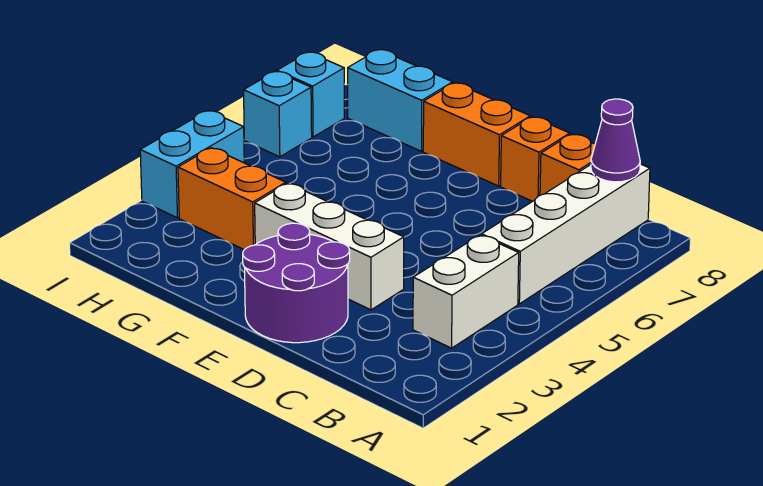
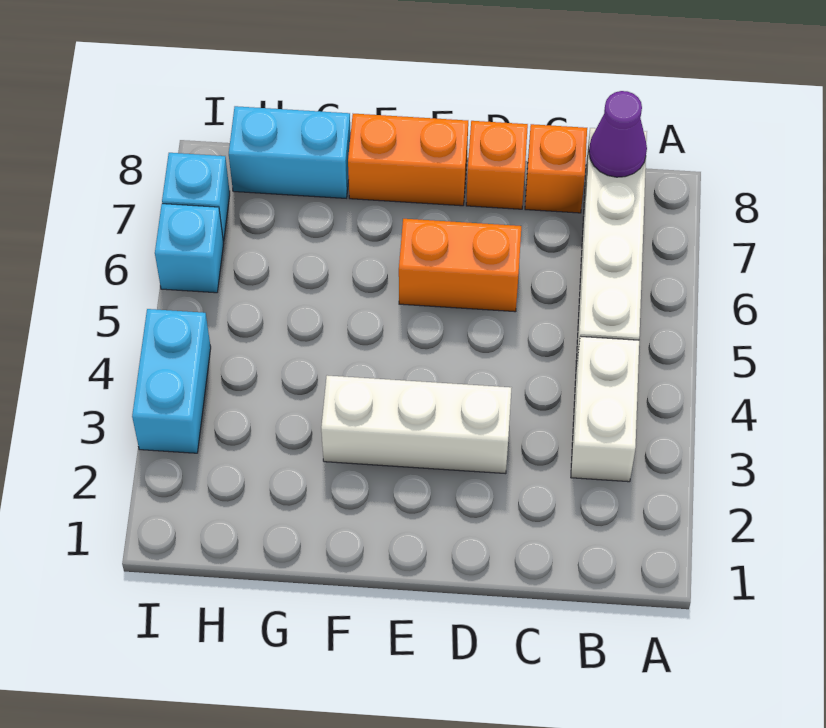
purple 2x2 round brick [243,223,350,343] -> none
orange 1x2 brick [178,148,286,250] -> orange 1x2 brick moved to [399,219,521,312]

